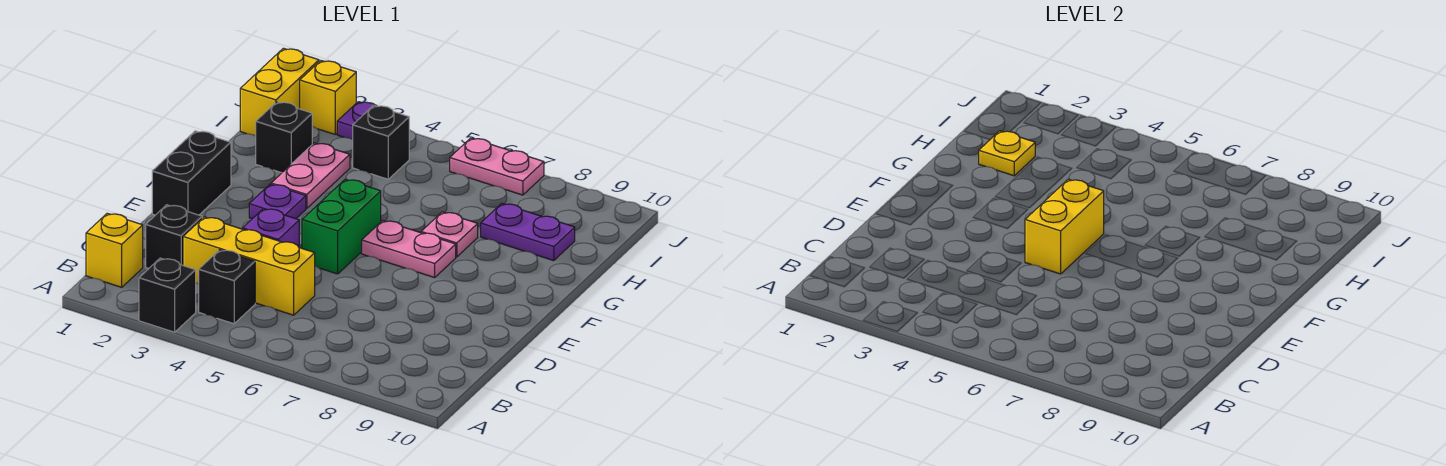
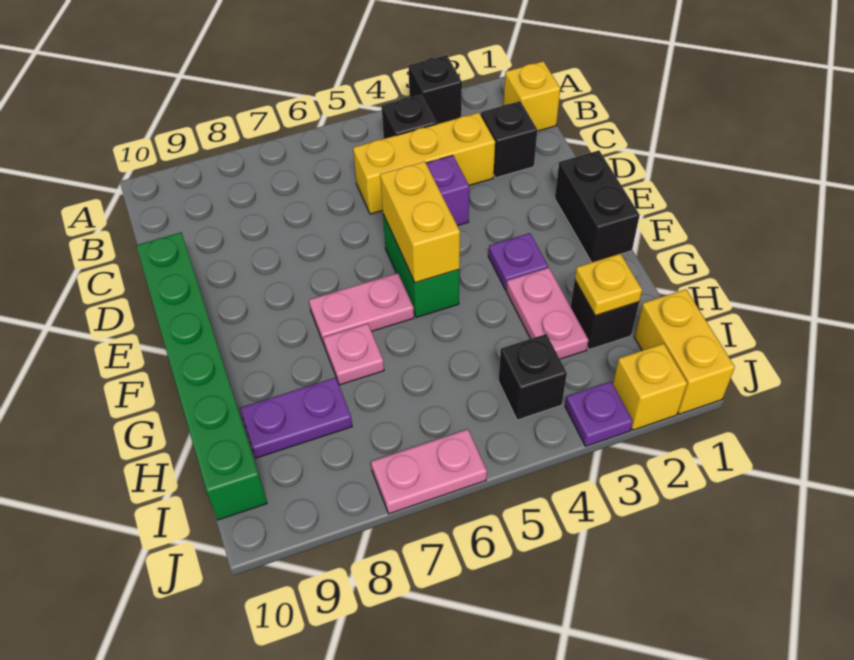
none -> green 1x6 brick [136,233,267,520]

